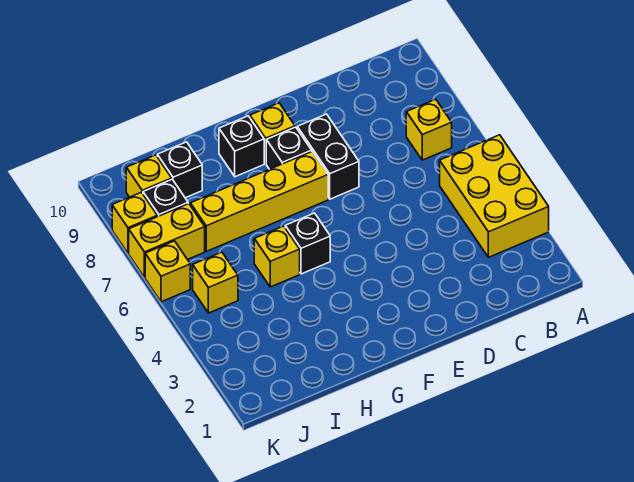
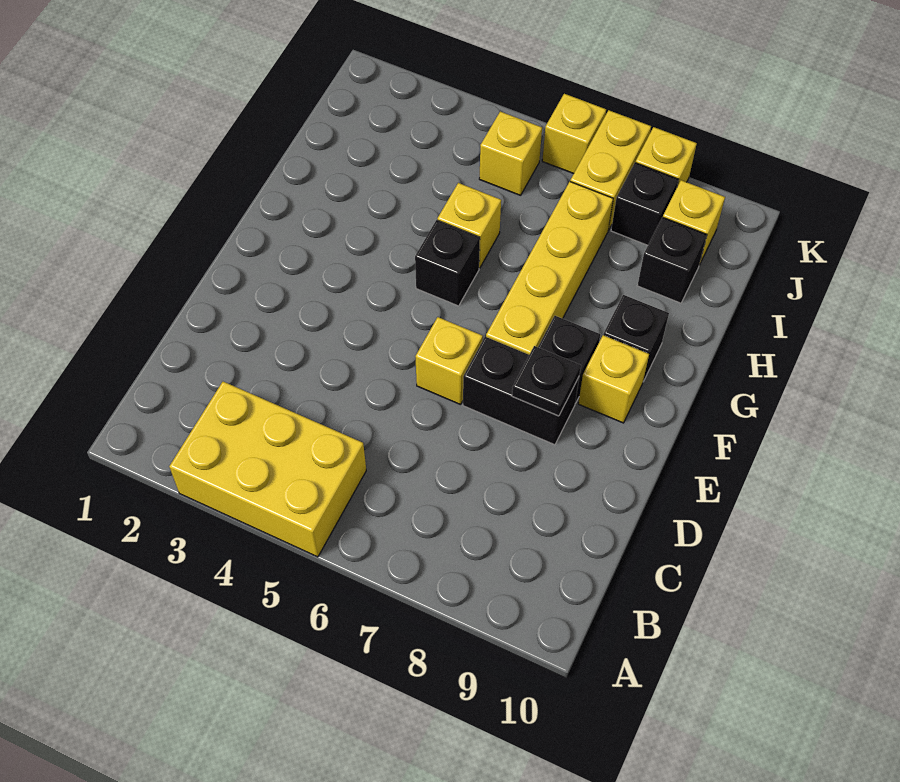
yellow 1x1 brick [406,99,452,160] -> yellow 1x1 brick moved to [415,317,483,405]
none -> black 1x1 plate [512,346,581,416]

